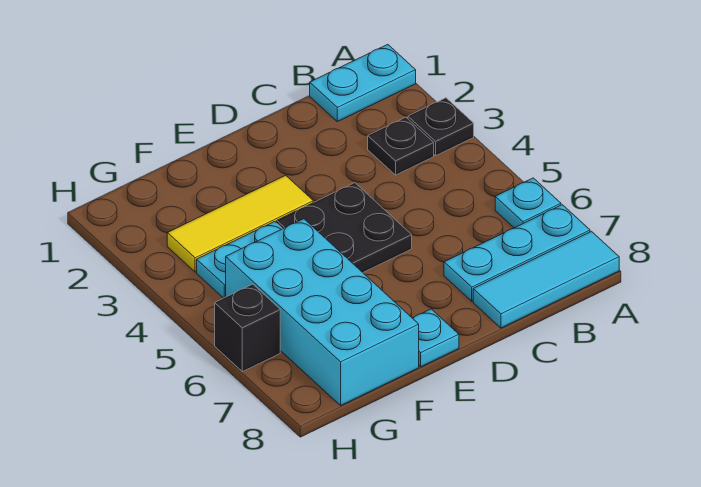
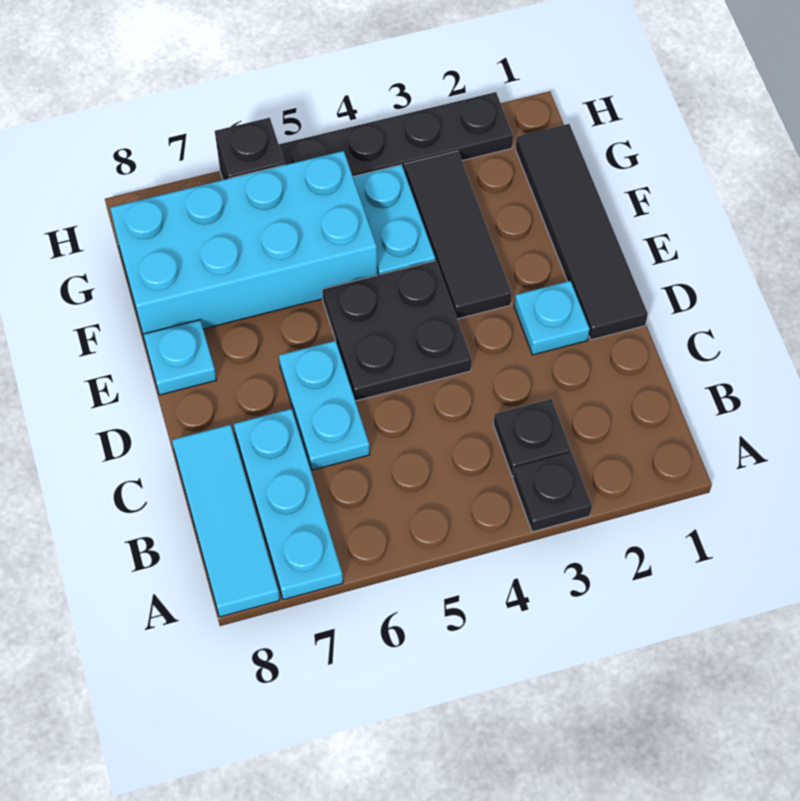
cyan 1x2 plate [310,44,416,122] -> cyan 1x2 plate moved to [279,341,370,470]
cyan 1x1 plate [495,178,561,228] -> cyan 1x1 plate moved to [514,281,590,355]
none -> black 1x4 tile [516,124,648,340]
yellow 1x3 tile [167,175,313,272] -> black 1x3 tile [405,151,512,319]
none -> black 1x4 plate [279,92,513,176]

